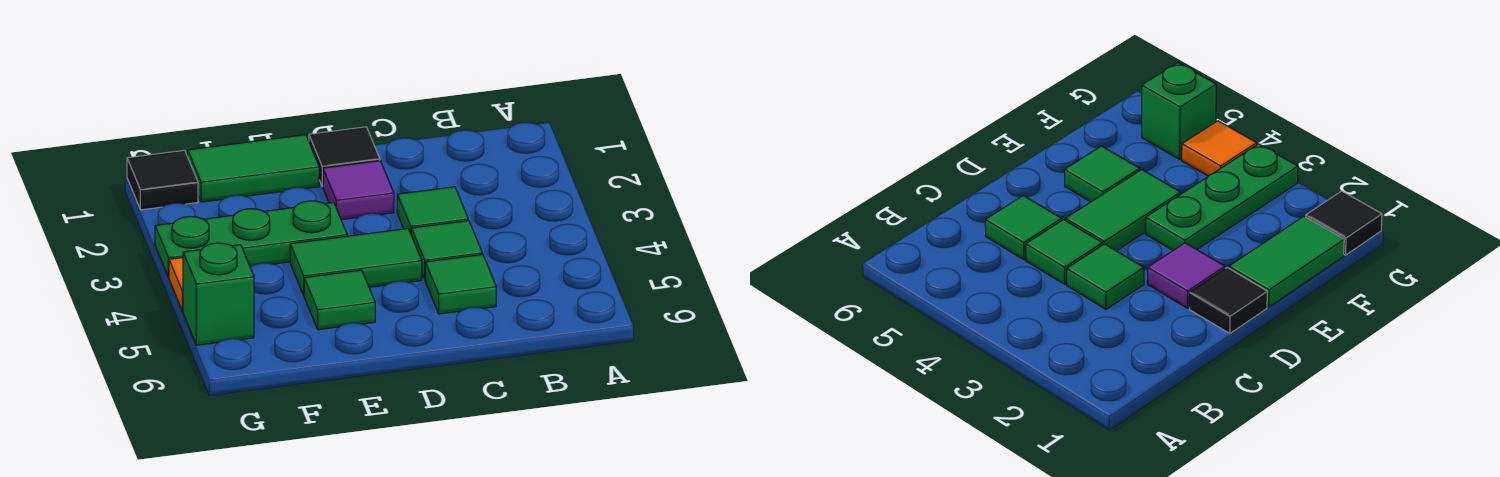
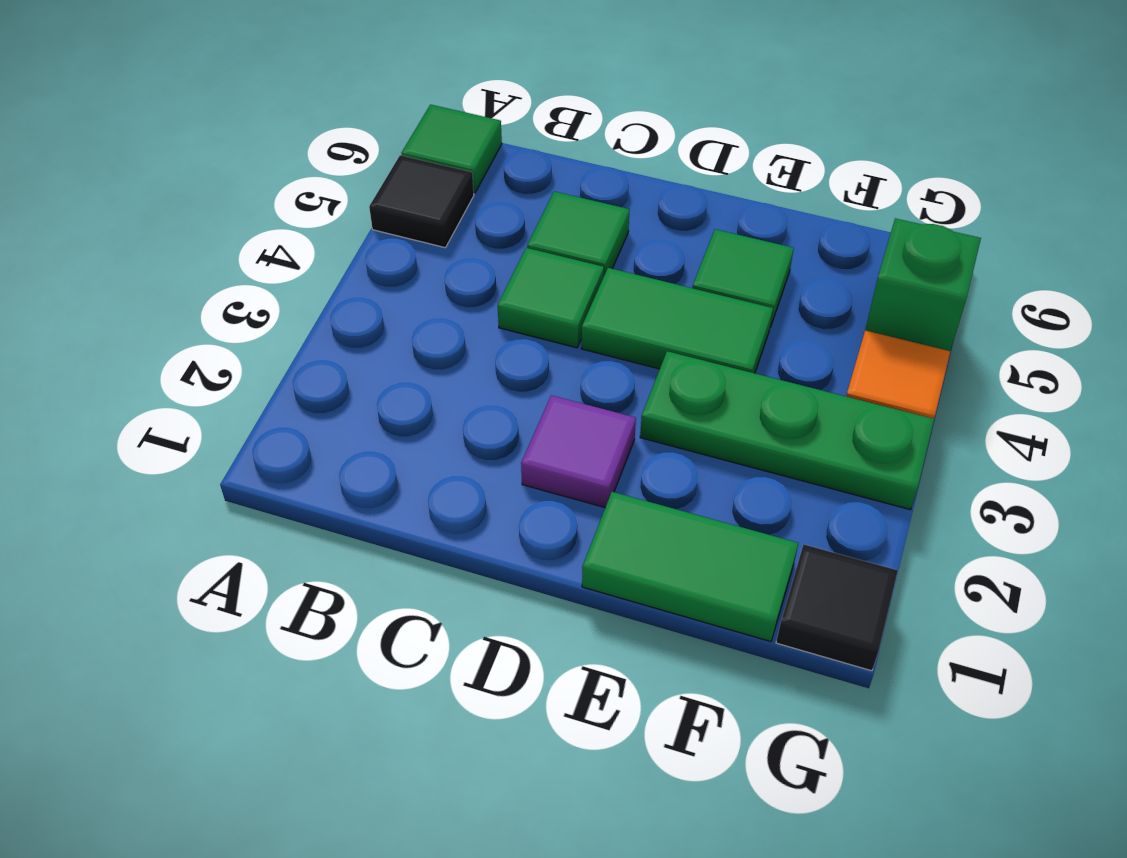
green 1x1 tile [397,187,468,233] -> green 1x1 tile moved to [402,105,502,193]
black 1x1 tile [309,127,380,186] -> black 1x1 tile moved to [369,155,474,248]

